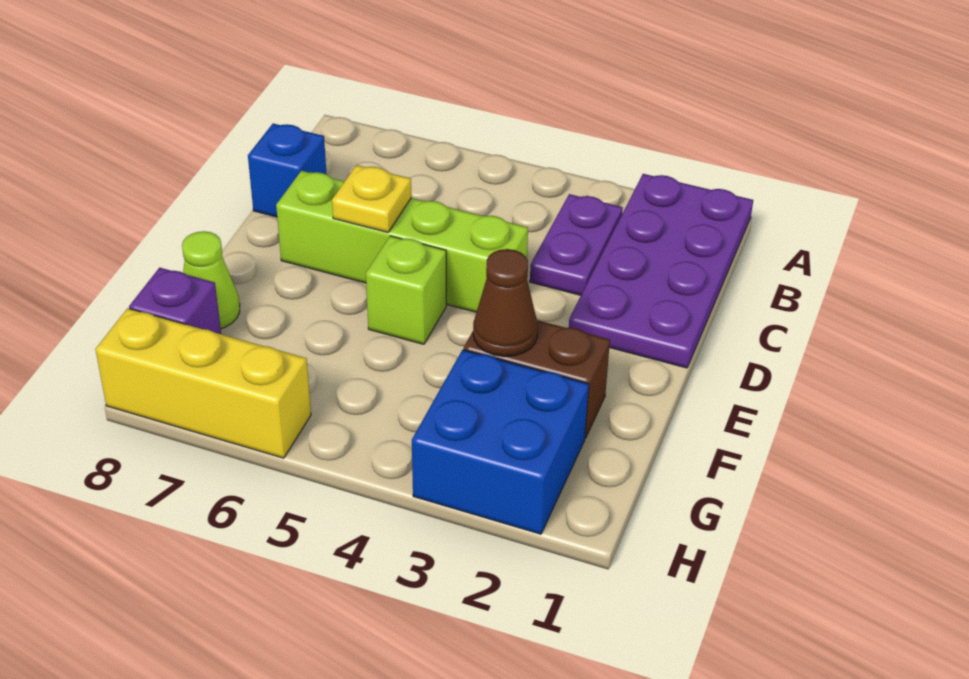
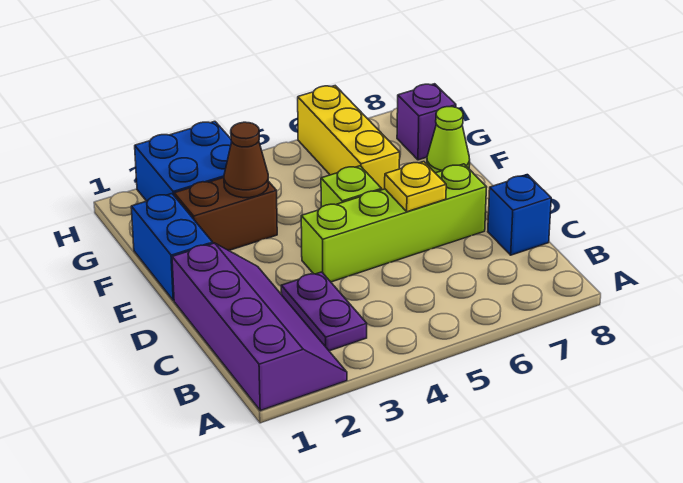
purple 2x4 plate [569,174,753,368] -> purple 2x4 slope [172,243,347,410]
none -> blue 1x2 brick [131,194,213,300]
yellow 1x3 brick [95,308,311,458] -> yellow 1x3 brick turned to [298,86,400,190]

